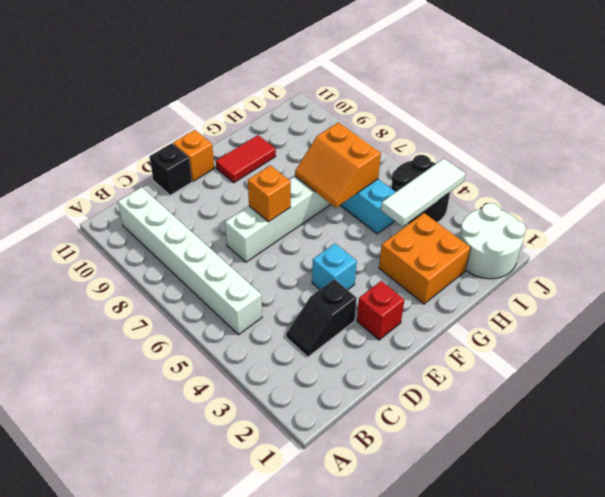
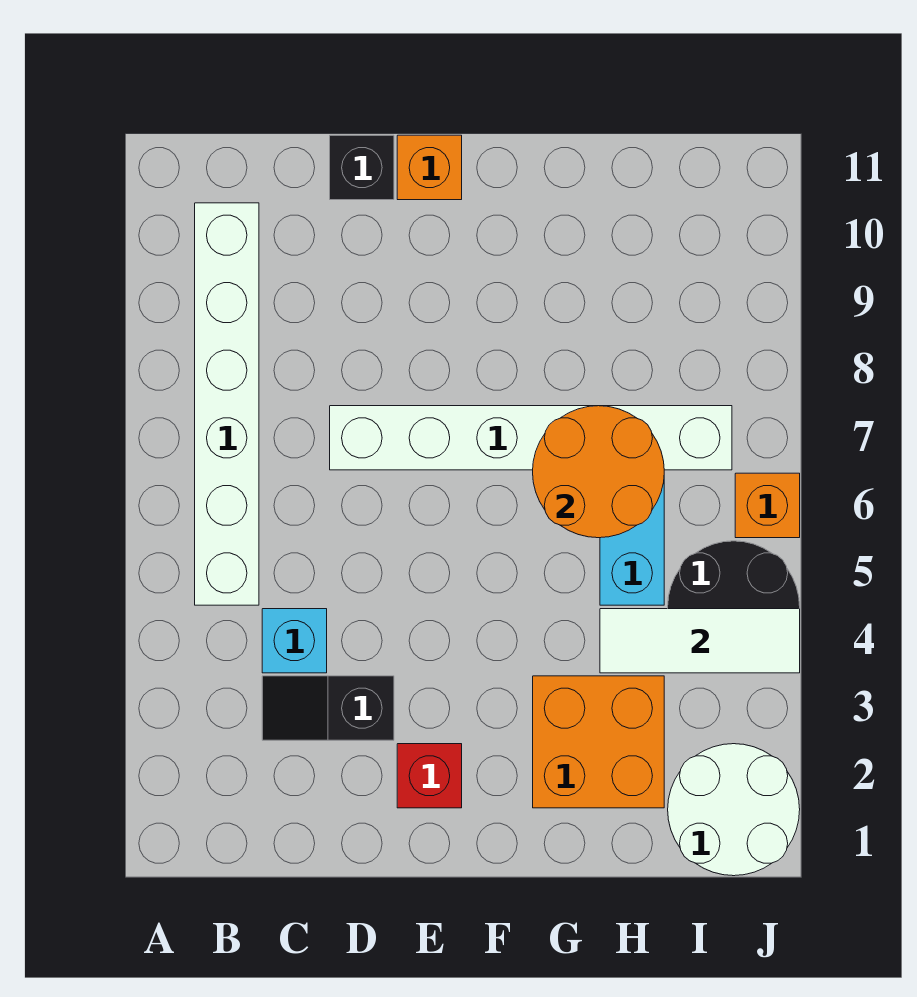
cyan 1x1 brick [312,244,357,290] -> cyan 1x1 brick moved to [262,609,327,673]
orange 1x1 brick [248,165,291,222] -> orange 1x1 brick moved to [735,473,800,538]
red 1x2 tile [216,135,276,183] -> none
orange 2x2 slope [295,122,381,208] -> orange 2x2 round brick [533,406,664,538]

